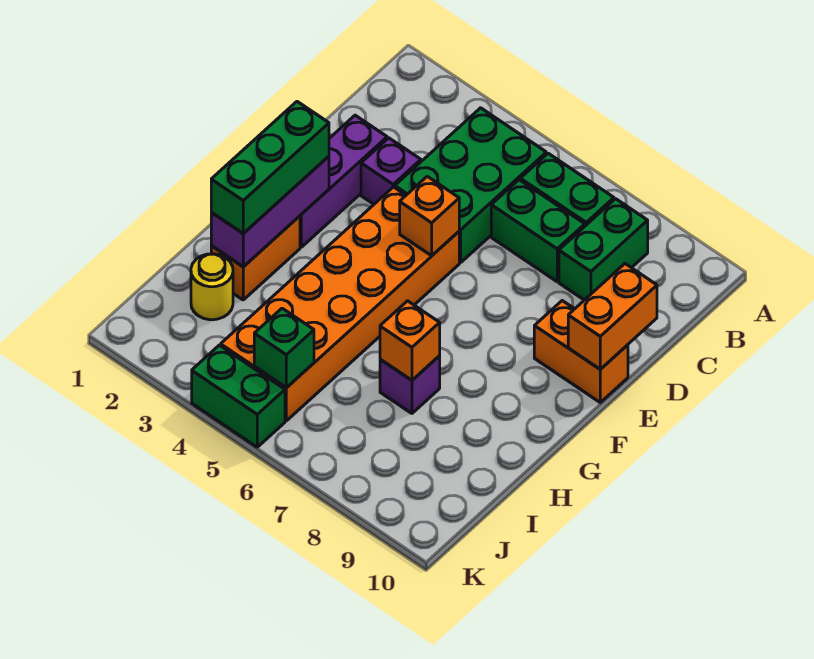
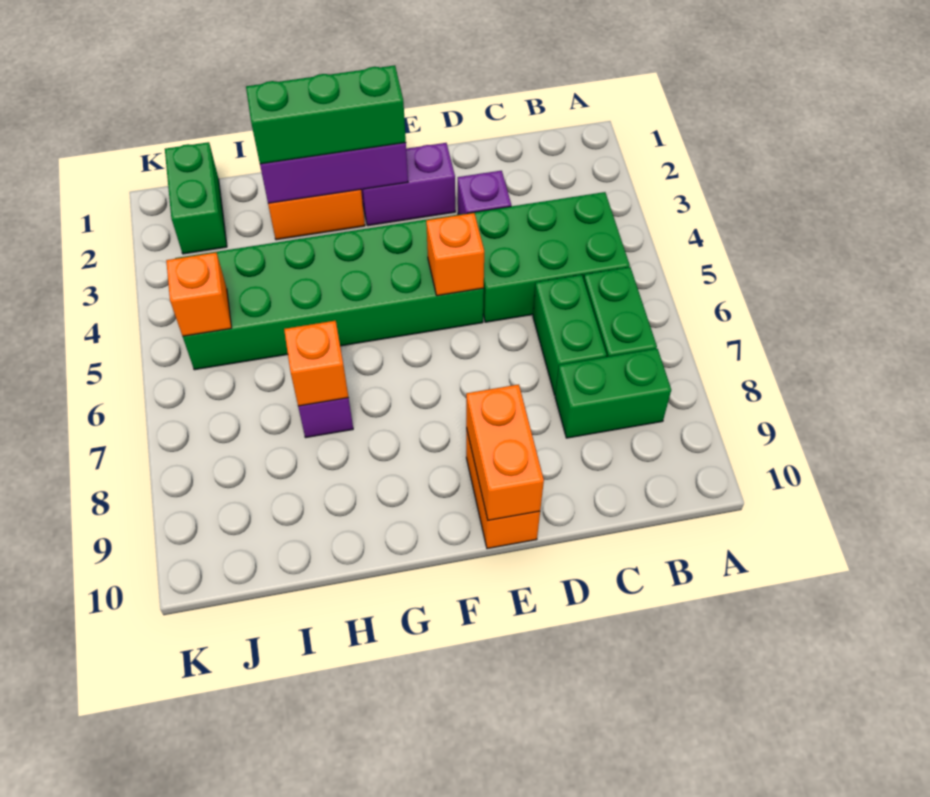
purple 1x3 brick [300,115,387,247] -> purple 1x2 brick [361,143,455,226]
orange 1x2 brick [568,264,657,369] -> orange 1x2 brick turned to [466,384,544,520]
orange 2x6 brick [221,187,459,421] -> green 2x6 brick [175,214,484,370]
yellow 1x1 round brick [191,254,233,320] -> none
green 1x1 brick [254,308,314,388] -> orange 1x1 brick [166,253,231,336]
green 1x2 brick [192,345,285,447] -> green 1x2 brick moved to [165,142,227,254]

